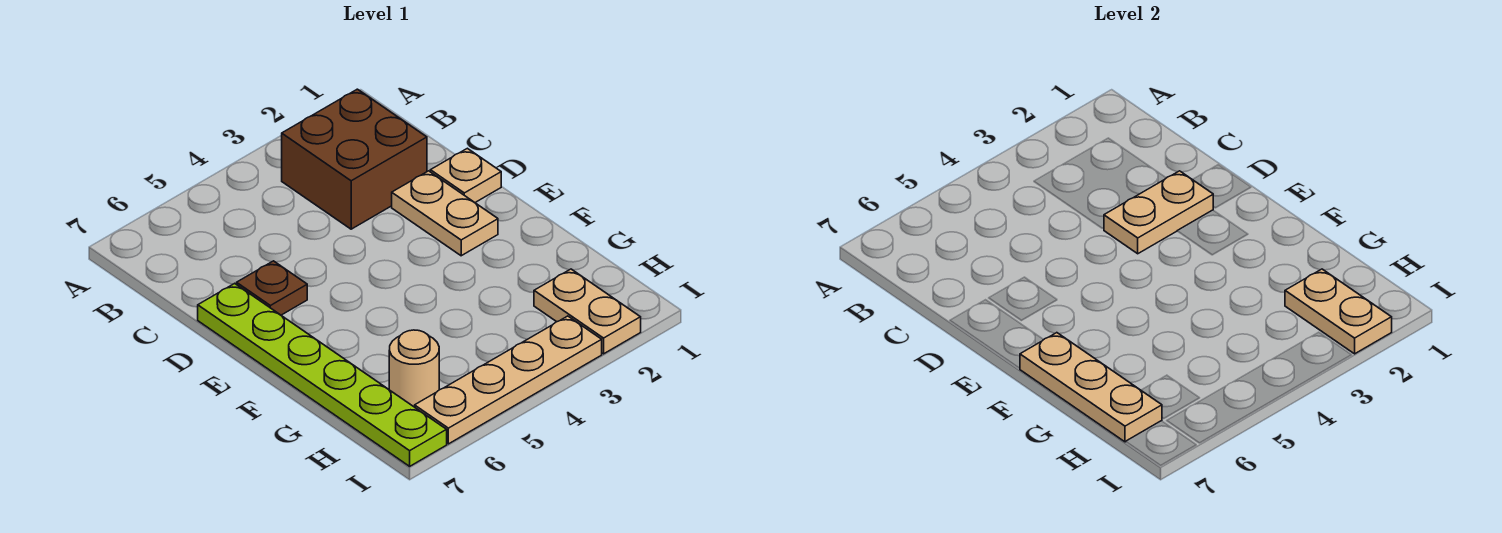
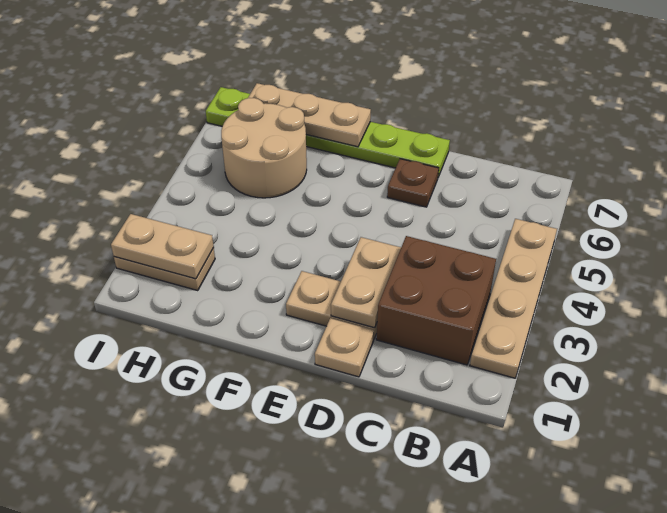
tan 1x1 round brick [389,330,439,407] -> tan 2x2 round brick [221,98,307,198]
tan 1x4 plate [415,316,602,444] -> tan 1x4 plate moved to [470,219,557,378]

